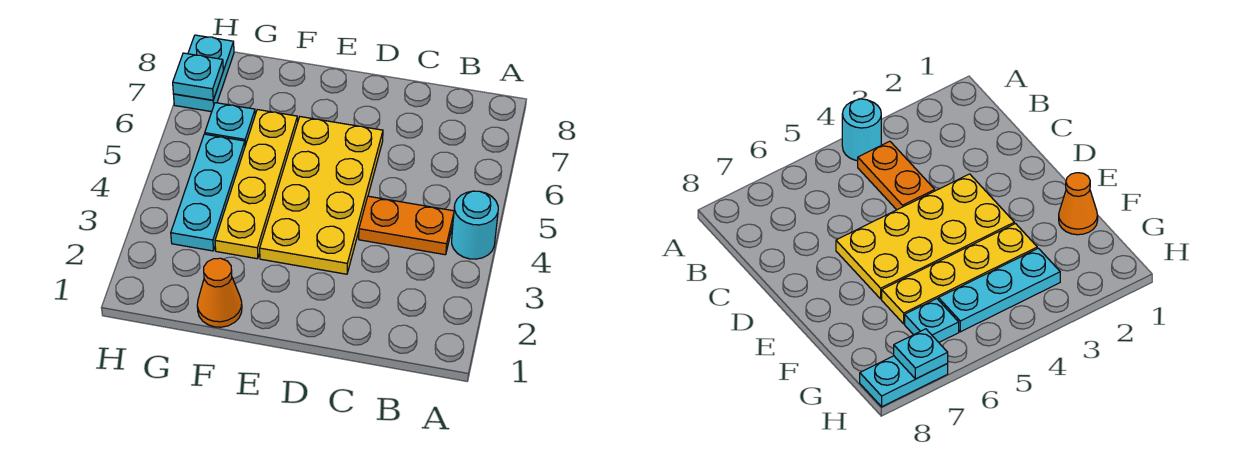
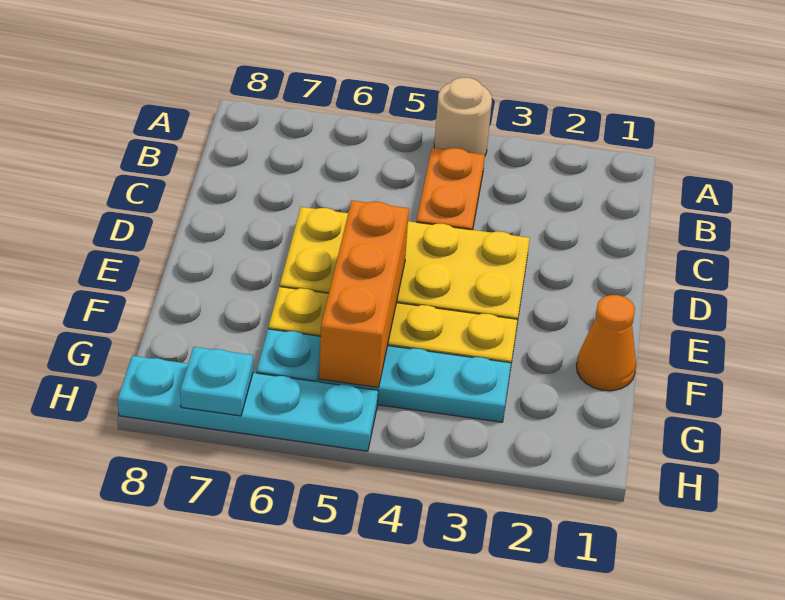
cyan 1x1 round brick [452,191,498,259] -> tan 1x1 round brick [434,78,492,155]
none -> orange 1x3 brick [319,201,409,387]
cyan 1x2 plate [173,35,234,112] -> cyan 1x4 plate [118,356,378,451]

